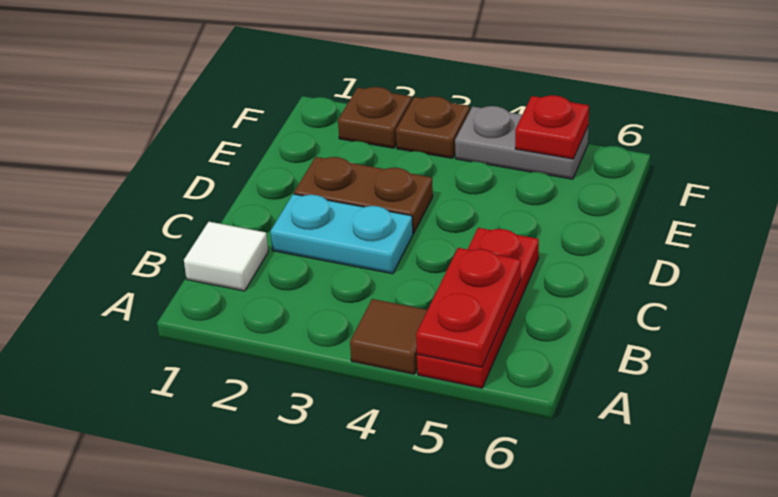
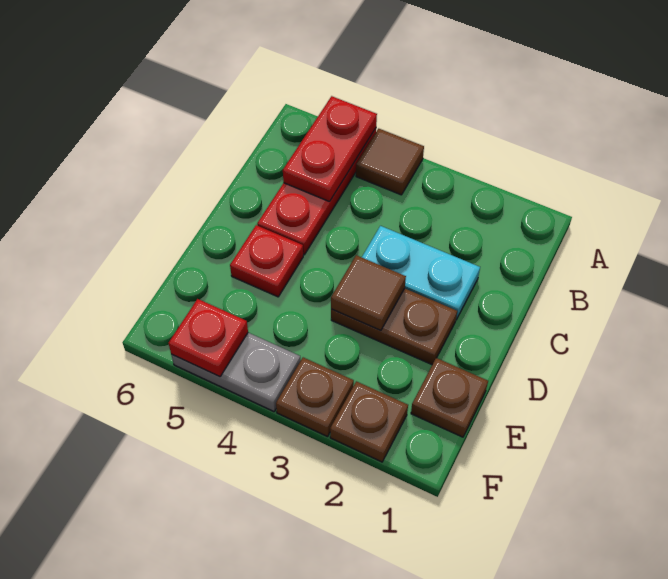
white 1x1 tile [184,222,268,291] -> none
none -> brown 1x1 tile [331,255,406,331]
none -> red 1x1 plate [230,225,303,297]
none -> brown 1x1 plate [411,358,488,437]

